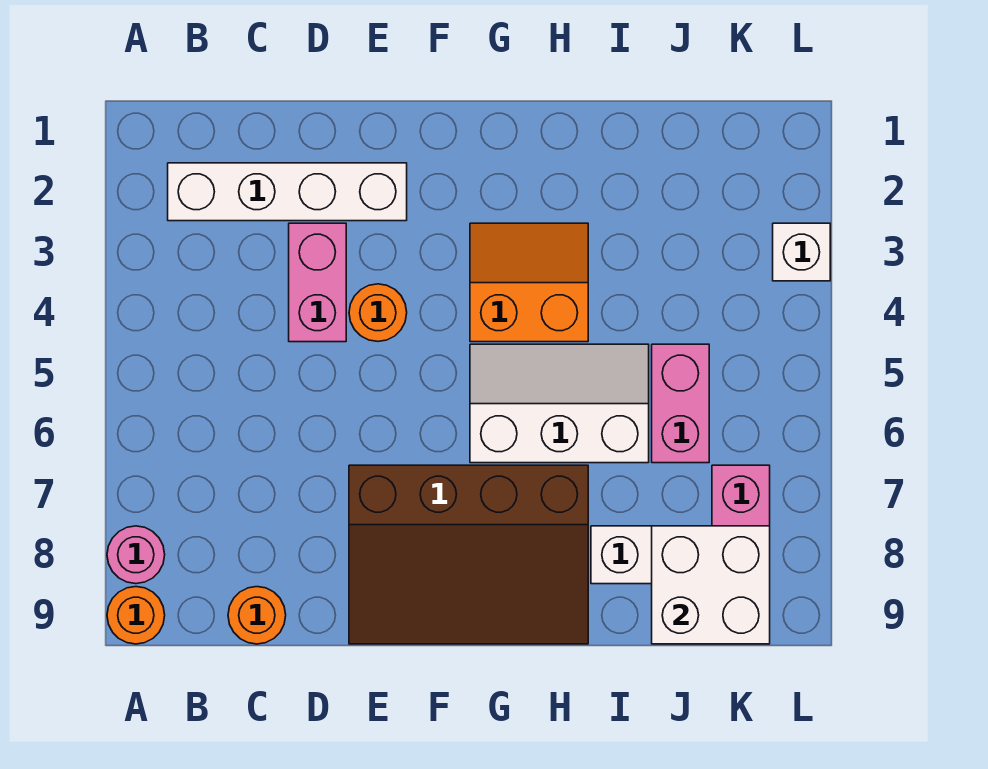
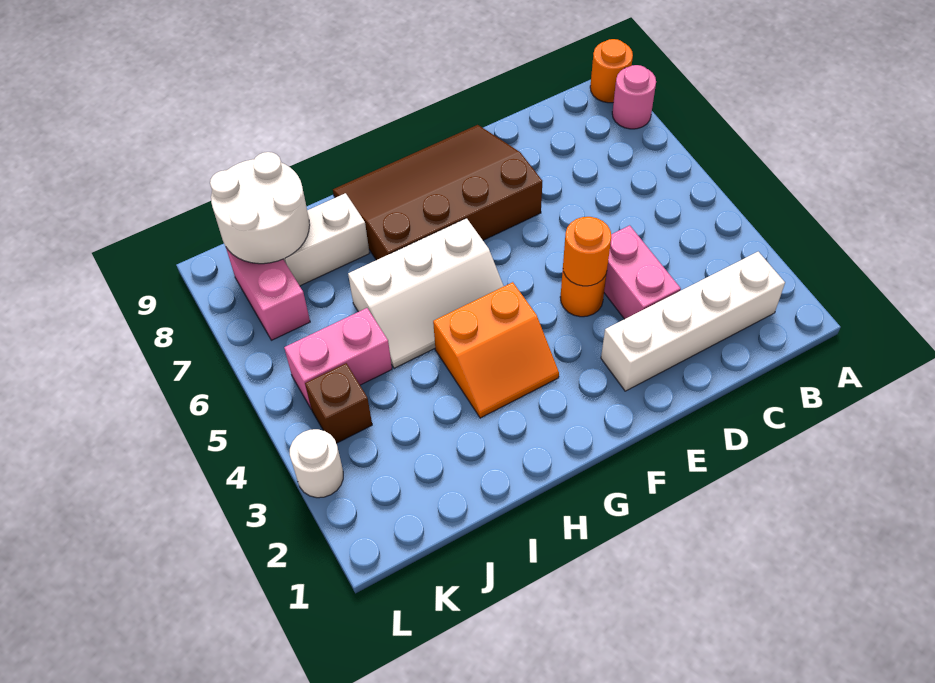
orange 1x1 round brick [228,587,286,644] -> orange 1x1 round brick moved to [563,217,611,286]
pink 1x2 brick [652,344,709,463] -> pink 1x2 brick turned to [284,308,392,408]
white 2x2 brick [652,526,770,644] -> white 2x2 round brick [210,152,310,264]
none -> brown 1x1 brick [305,363,372,443]
white 1x1 brick [773,223,830,281] -> white 1x1 round brick [290,429,343,498]

